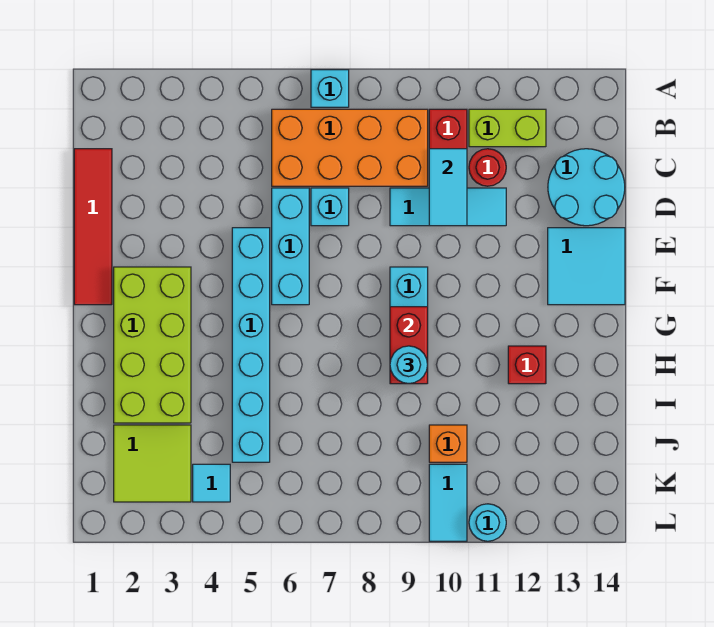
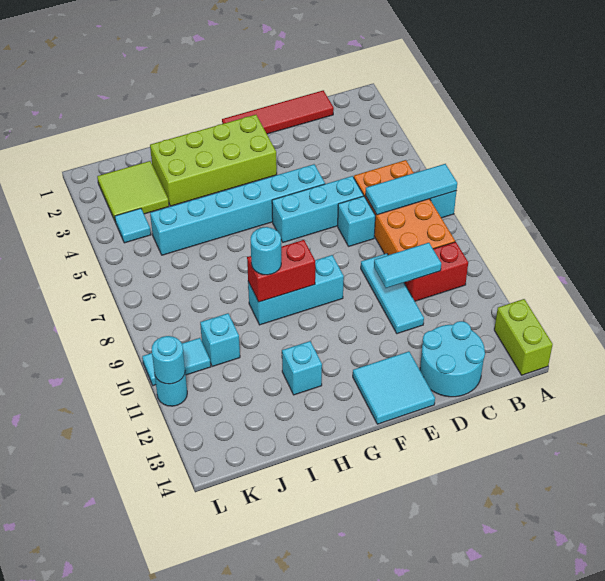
none -> cyan 1x3 tile [365,164,457,215]
lime 1x2 brick [469,109,546,147] -> lime 1x2 brick moved to [494,299,553,375]
red 1x1 round brick [469,149,506,186] -> none
red 1x1 brick [508,346,546,384] -> cyan 1x1 brick [282,341,322,395]
orange 1x1 brick [429,425,467,462] -> cyan 1x1 brick [200,313,240,367]
none -> cyan 1x1 round brick [152,336,185,384]

